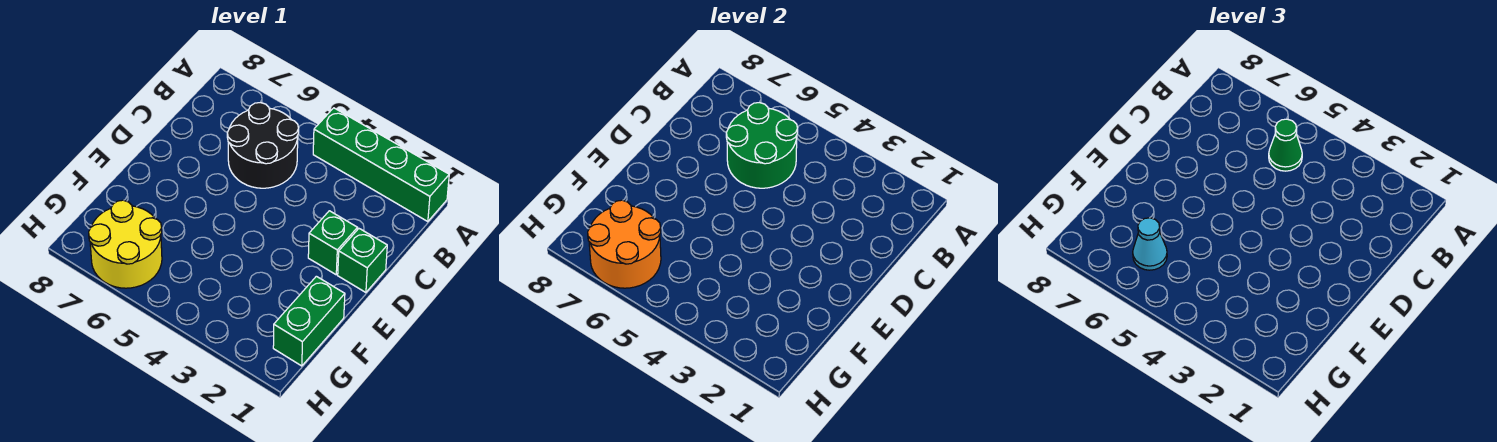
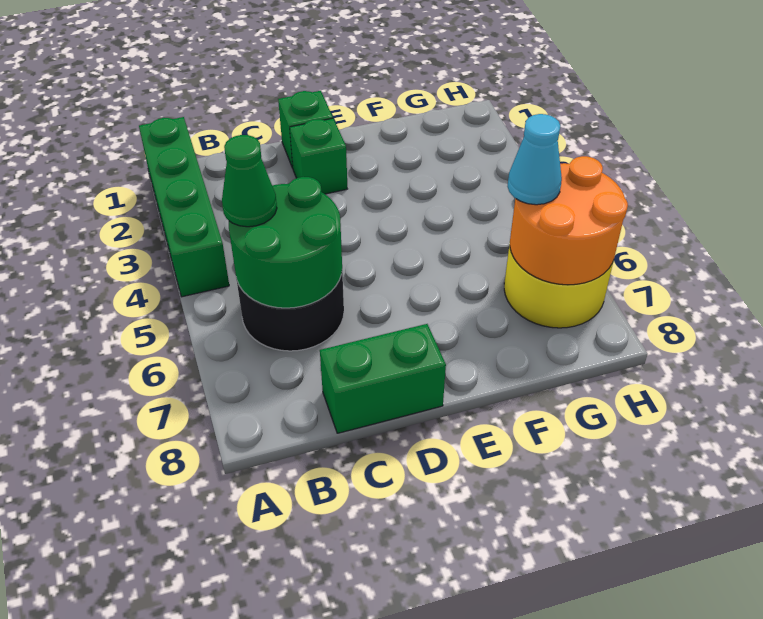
green 1x2 brick [273,276,345,366] -> green 1x2 brick moved to [320,324,446,433]

